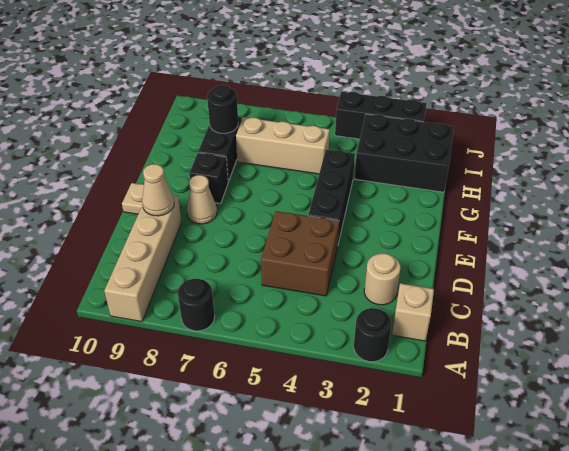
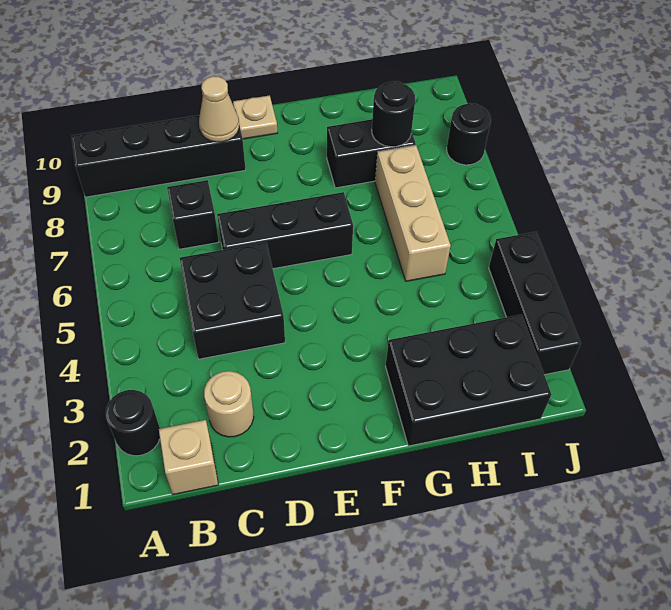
black 1x1 round brick [178,279,215,331] -> black 1x1 round brick moved to [447,103,491,165]
tan 1x4 brick [104,195,182,322] -> black 1x4 brick [72,109,246,197]
brown 2x2 brick [261,211,339,296] -> black 2x2 brick [180,242,285,359]
black 1x3 brick [308,150,355,243] -> black 1x3 brick moved to [217,192,353,269]
tan 1x1 cone [187,175,217,224] -> none
black 1x1 brick [189,153,228,204] -> black 1x1 brick moved to [167,180,219,249]
black 2x3 brick [355,114,454,192] -> black 2x3 brick turned to [386,314,551,446]

